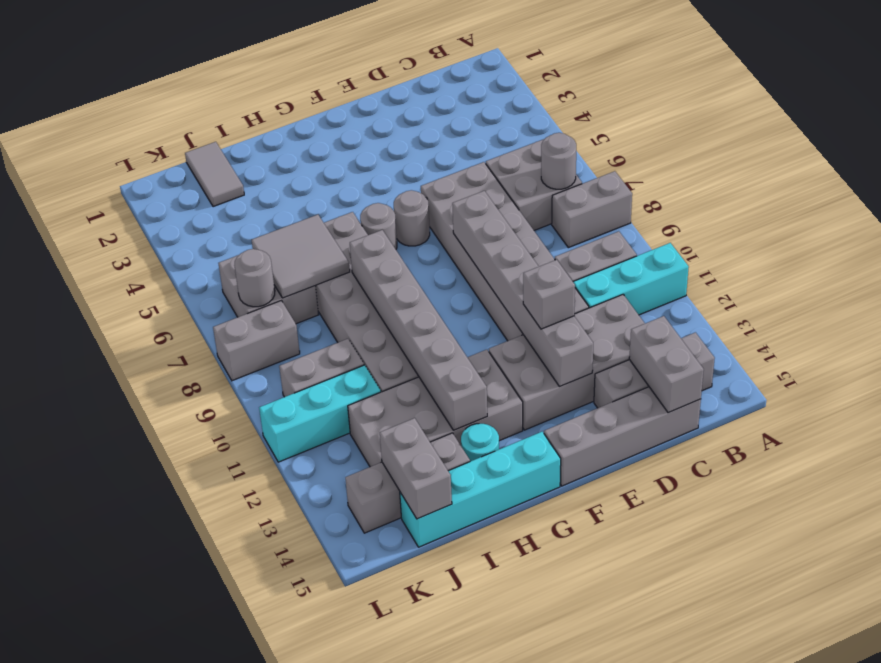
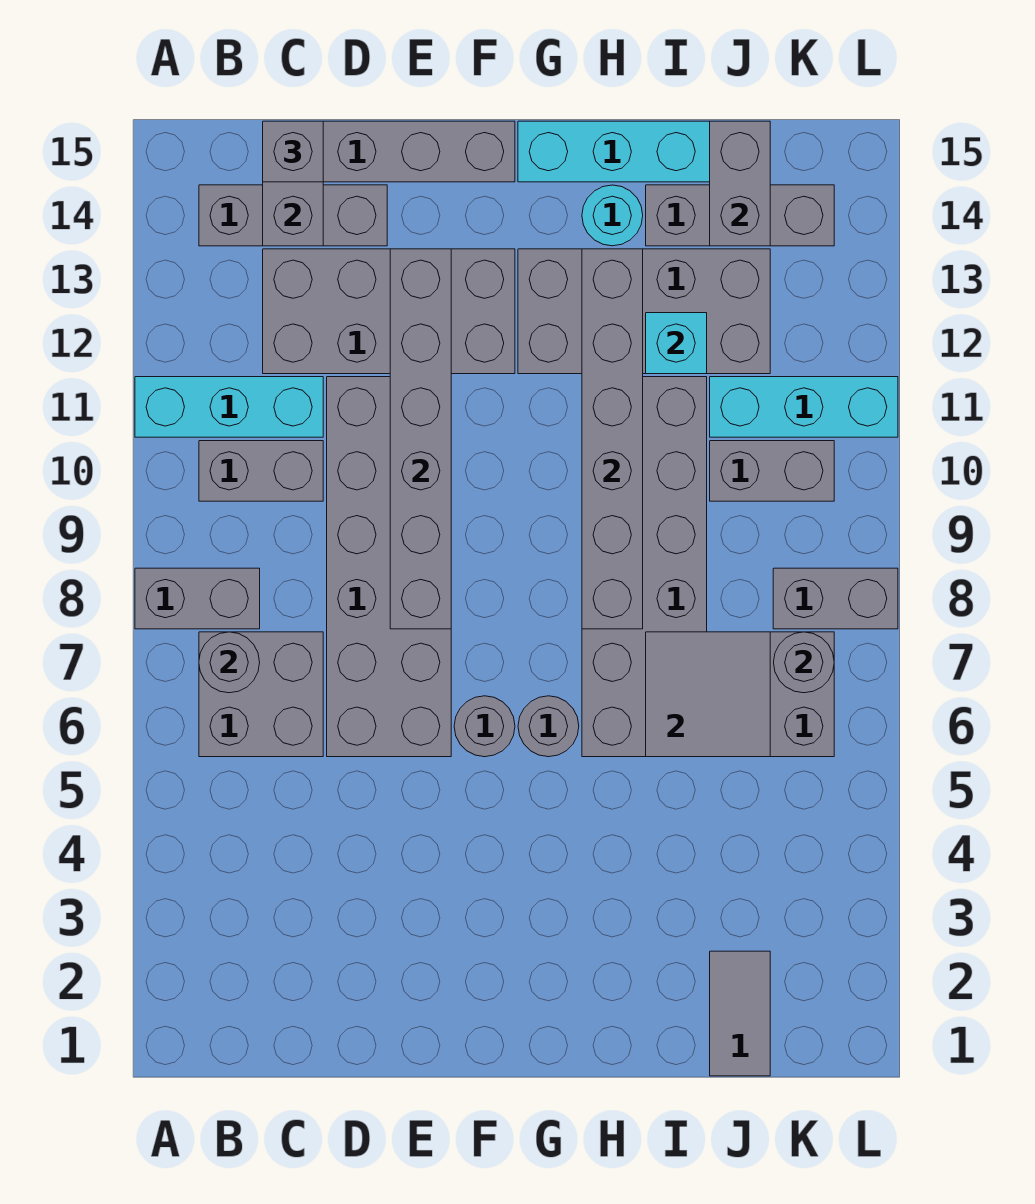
grey 1x1 brick [523,260,575,329] -> grey 1x1 brick moved to [263,121,323,182]
none -> cyan 1x1 brick [646,313,707,374]

